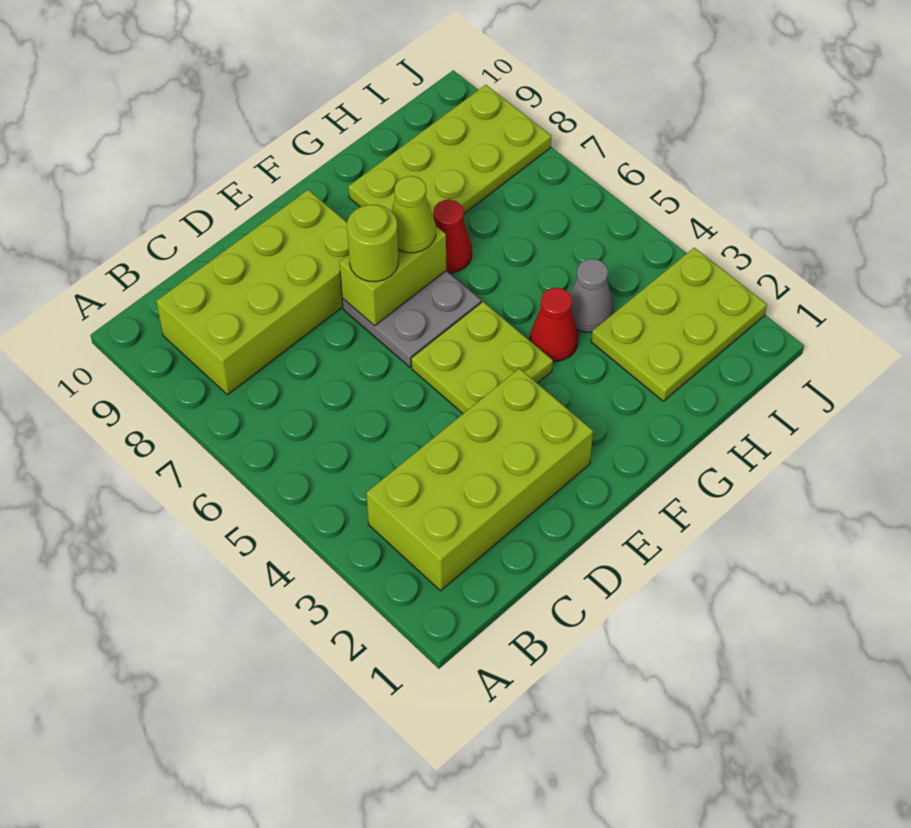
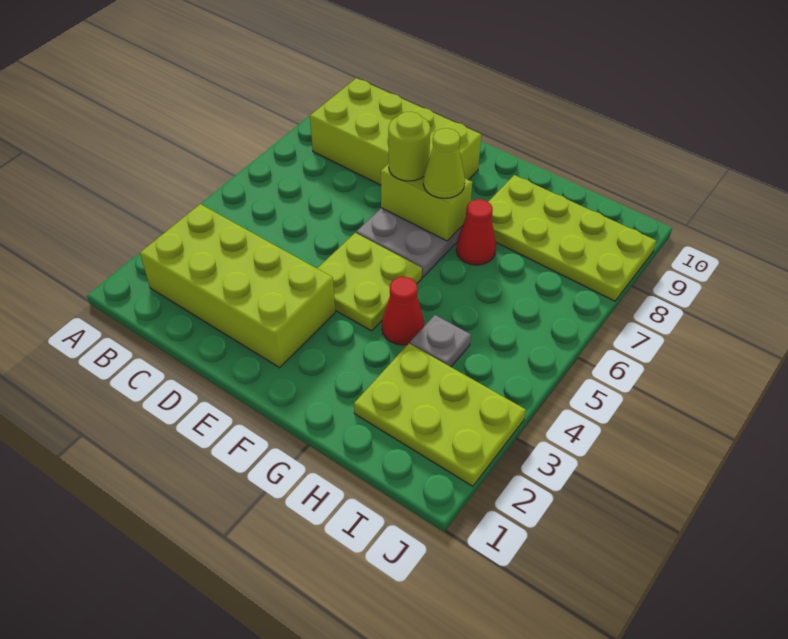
grey 1x1 cone [570,259,613,332] -> grey 1x1 plate [410,315,471,367]

